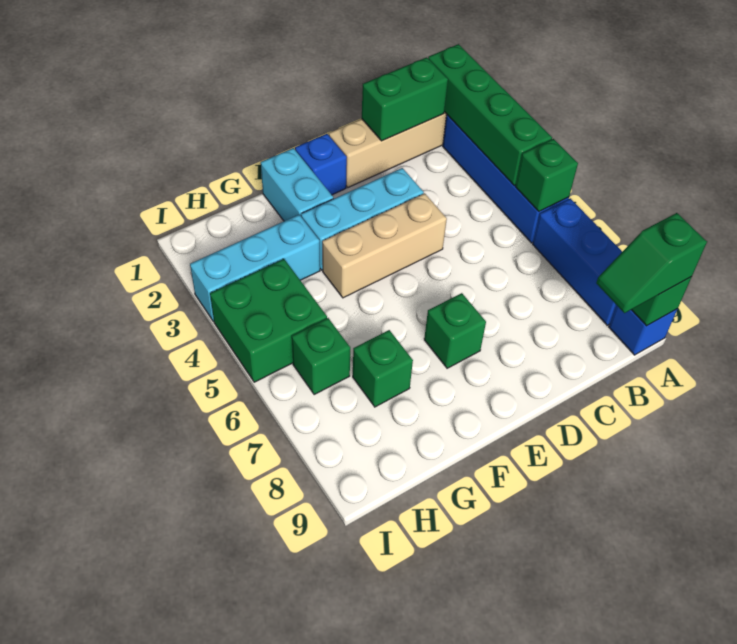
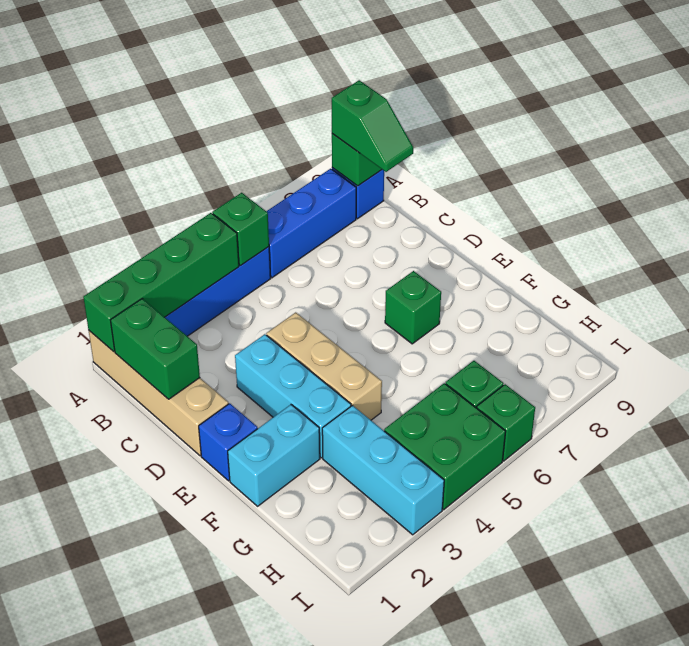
green 1x1 brick [353,330,413,407] -> green 1x1 brick moved to [477,384,535,461]

